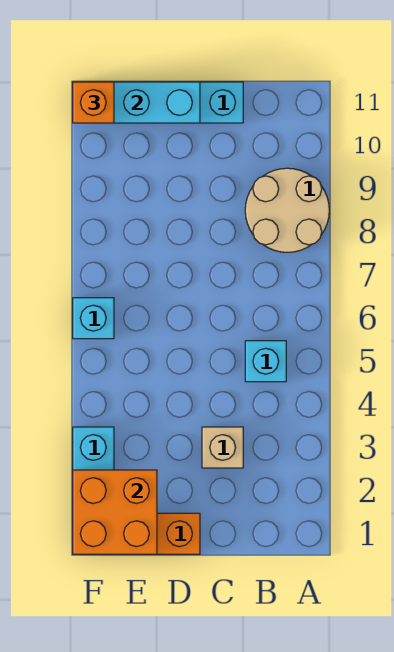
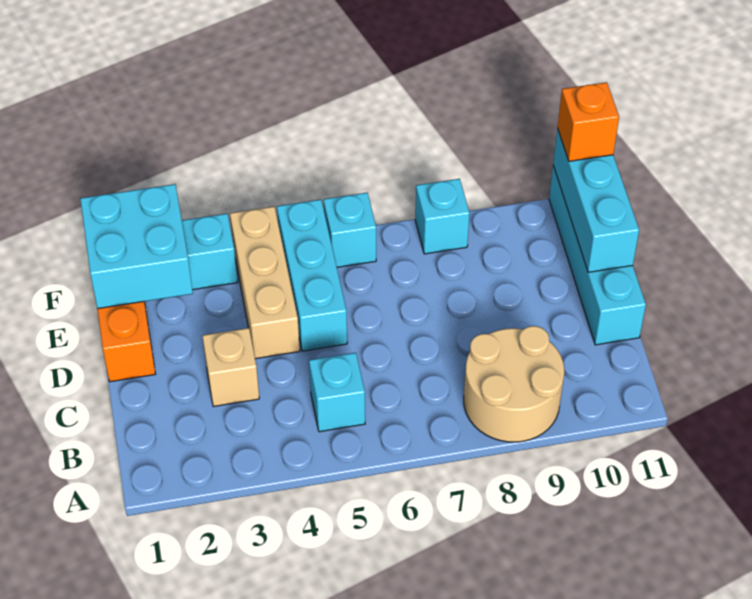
none -> tan 1x3 brick [230,207,300,359]
none -> cyan 1x3 brick [277,200,347,351]
orange 2x2 brick [73,470,157,554] -> cyan 2x2 brick [80,184,193,309]
none -> cyan 1x1 brick [415,179,470,254]

